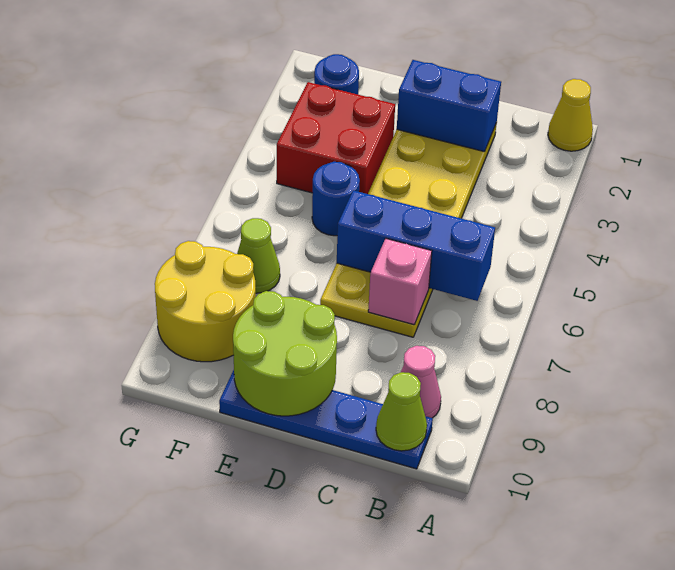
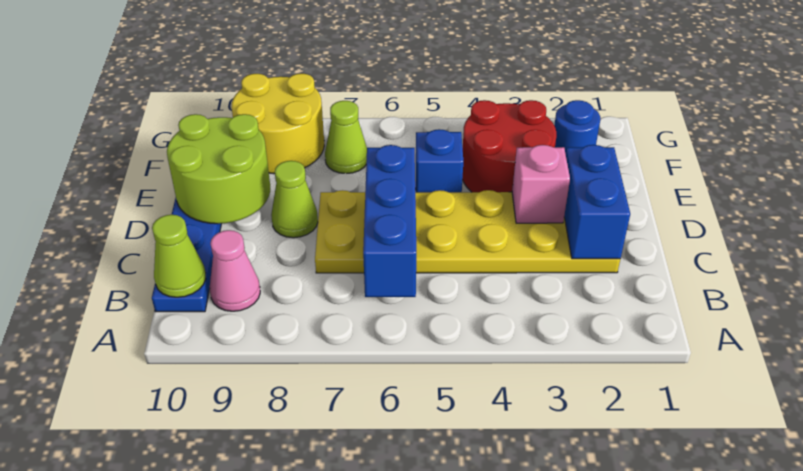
yellow 1x1 cone [548,79,593,151] -> none
pink 1x1 brick [368,238,432,325] -> pink 1x1 brick moved to [512,145,570,223]
none -> lime 1x1 cone [271,161,318,238]
red 2x2 brick [277,82,395,194] -> red 2x2 round brick [462,100,557,192]
blue 1x1 round brick [312,162,360,236] -> blue 1x1 brick [416,129,463,192]

